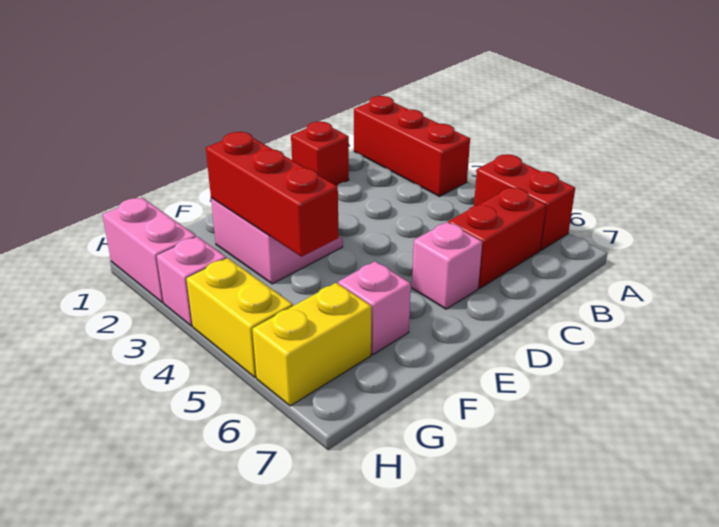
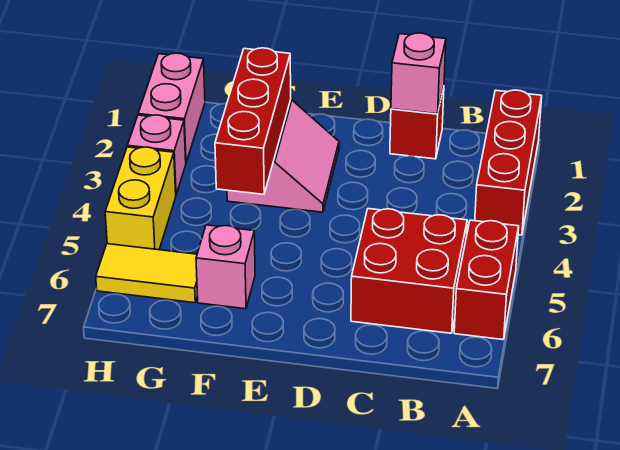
red 1x2 brick [448,187,546,288] -> red 2x2 brick [351,209,467,333]
pink 1x1 brick [412,222,482,309] -> pink 1x1 brick moved to [391,33,446,114]
yellow 1x2 brick [252,283,372,406] -> yellow 1x2 tile [96,244,197,303]

